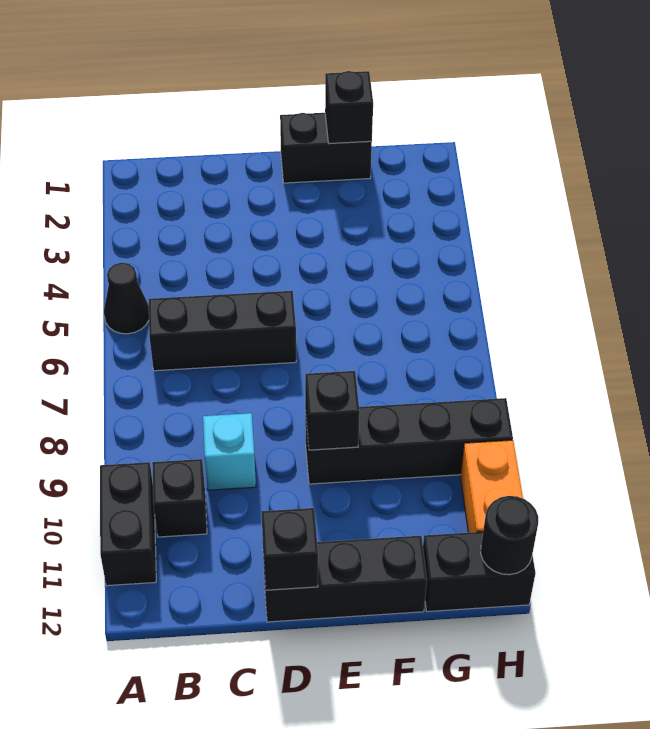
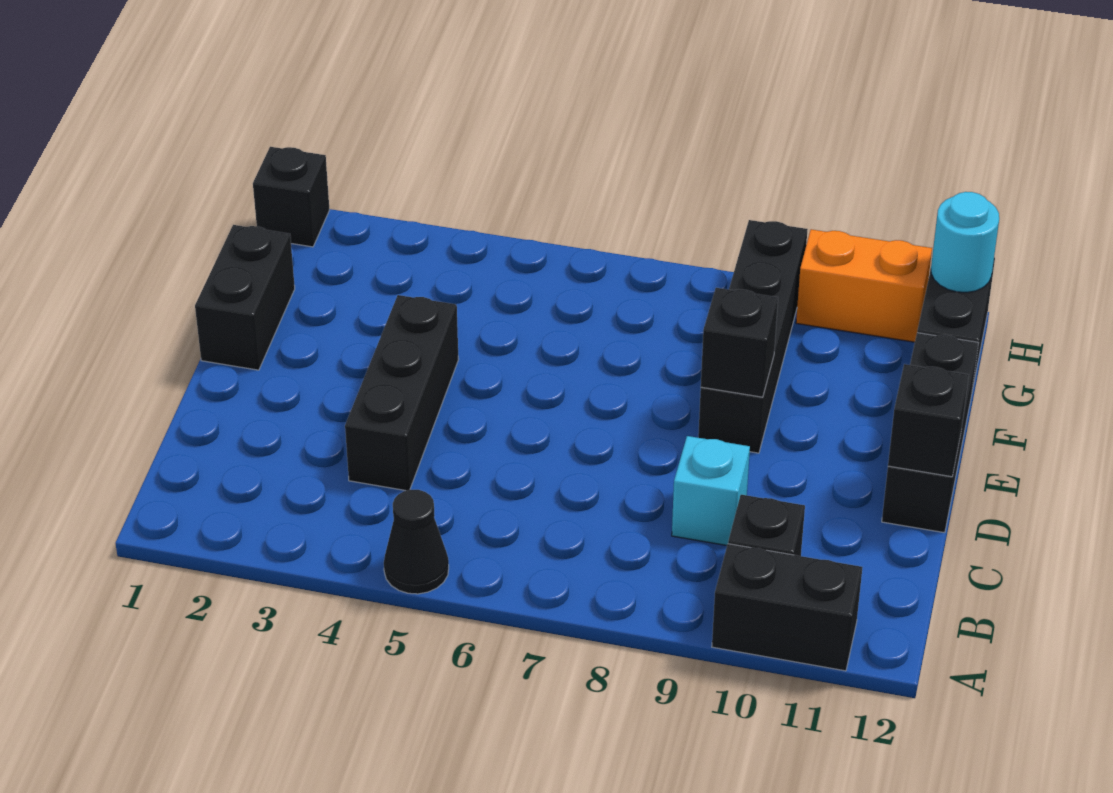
black 1x3 brick [149,291,296,371] -> black 1x3 brick moved to [345,295,459,491]
black 1x1 brick [325,71,373,144] -> black 1x1 brick moved to [253,147,330,247]
black 1x1 round brick [481,496,538,575] -> cyan 1x1 round brick [931,192,999,292]

